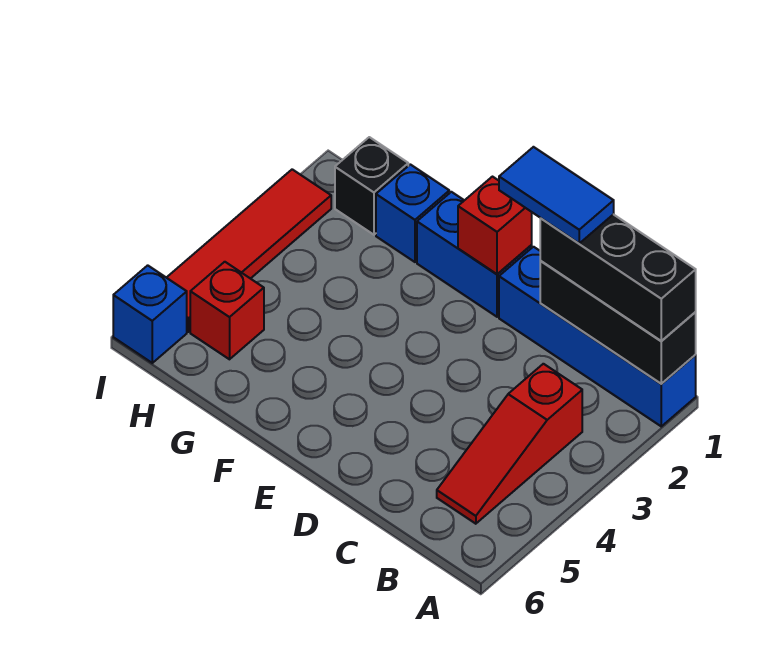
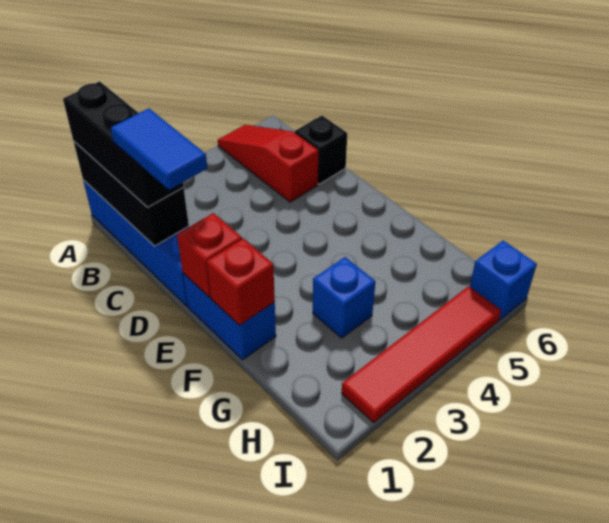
red 1x3 slope [437,364,582,524] -> red 1x3 slope turned to [218,125,318,202]
blue 1x1 brick [376,164,449,262] -> blue 1x1 brick moved to [313,257,376,338]
black 1x1 brick [335,137,408,235] -> black 1x1 brick moved to [295,116,347,184]
red 1x1 brick [190,262,264,359] -> red 1x1 brick moved to [207,238,275,325]

